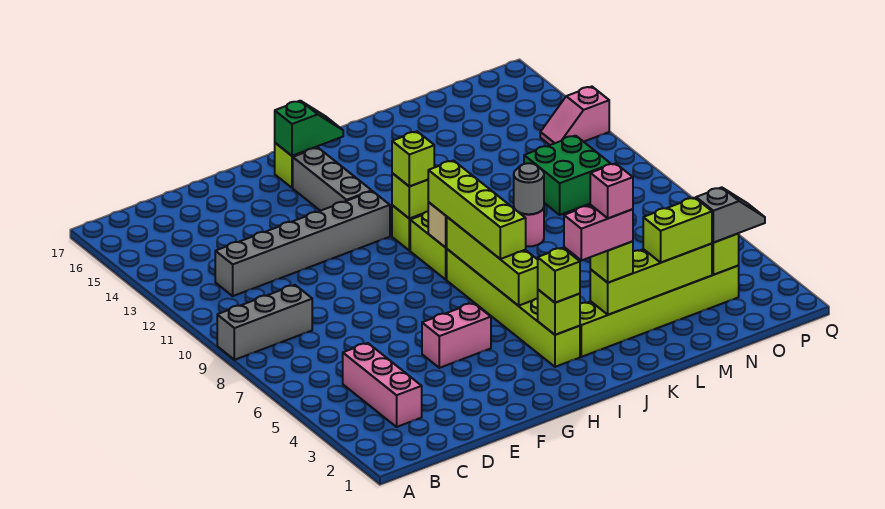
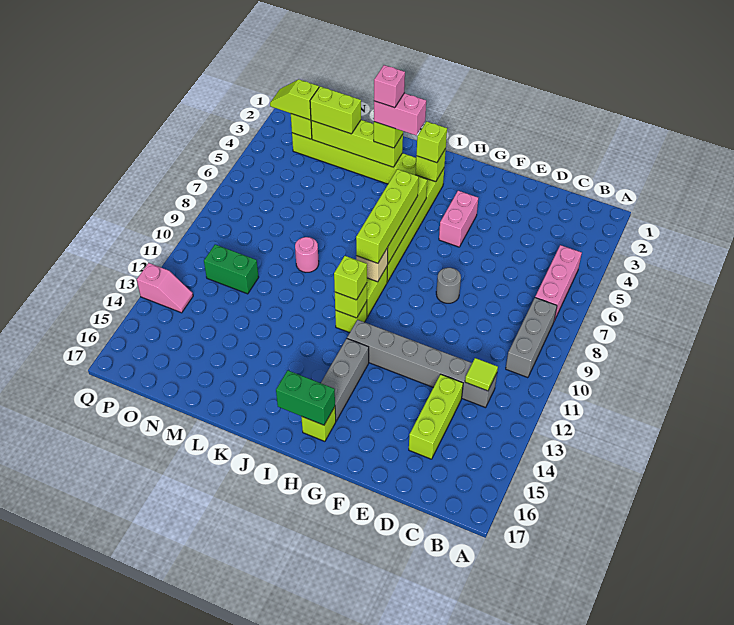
grey 1x3 brick [217,285,312,360] -> grey 1x3 brick turned to [506,298,557,378]
pink 1x3 brick [343,343,422,427] -> pink 1x3 brick moved to [535,245,582,321]
none -> lime 1x1 tile [465,358,498,391]
none -> lime 1x3 brick [409,374,463,459]
pink 1x2 brick [422,303,491,368] -> pink 1x2 brick turned to [439,191,478,247]
green 1x2 slope [275,101,343,156] -> green 1x2 brick [276,370,335,425]
grey 1x1 round brick [514,163,544,214] -> grey 1x1 round brick moved to [436,268,461,303]
green 2x2 brick [524,136,611,215] -> green 1x2 brick [204,245,259,294]
grey 1x2 slope [696,187,765,243] -> lime 1x2 slope [270,80,319,120]

